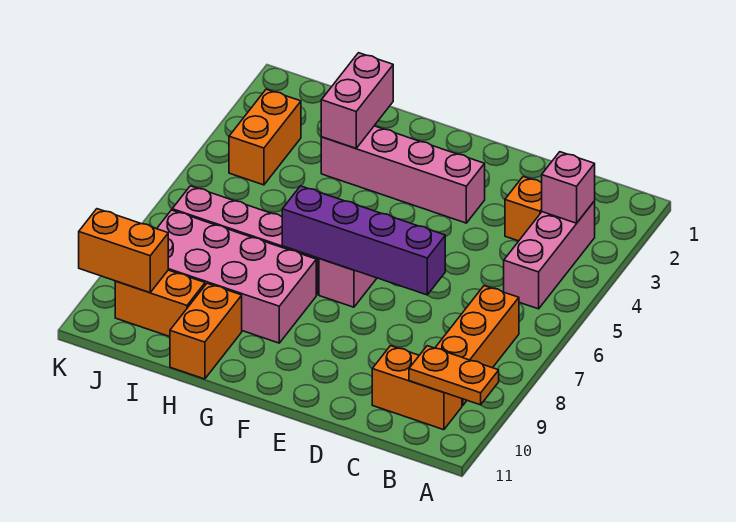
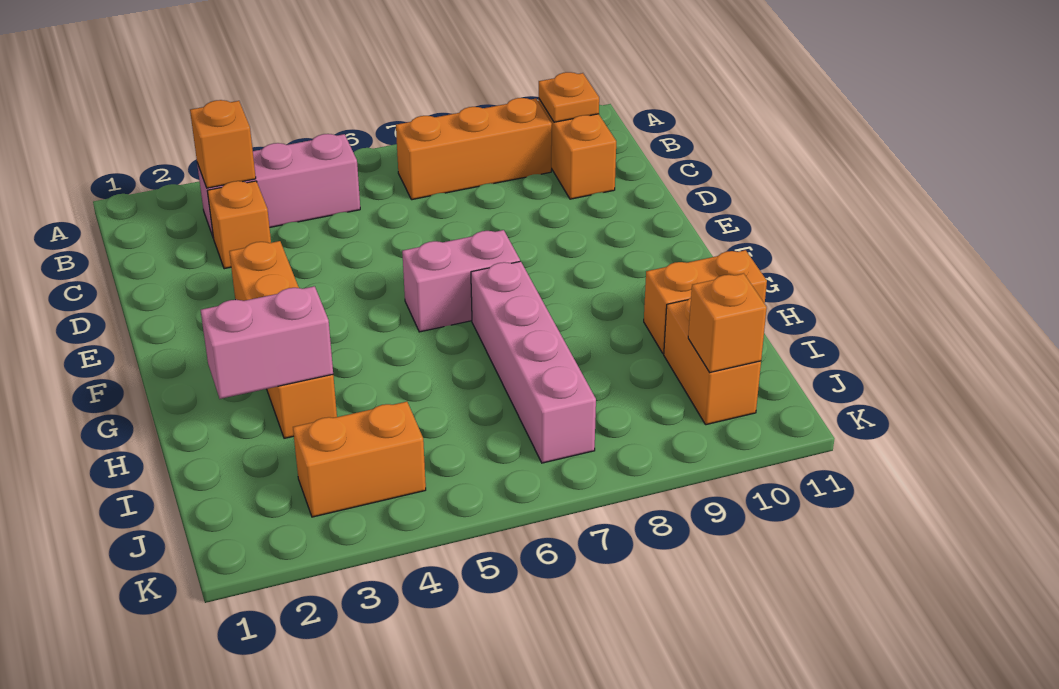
orange 1x2 plate [409,346,499,405] -> orange 1x1 plate [539,72,599,122]
pink 1x1 brick [542,152,595,223] -> orange 1x1 brick [190,100,256,188]
purple 1x4 brick [282,186,445,295] -> none
pink 1x4 brick [321,126,485,223] -> orange 1x4 brick [229,241,337,438]
pink 2x4 brick [157,210,316,343] -> none
orange 1x2 brick [79,209,168,292] -> orange 1x1 brick [688,273,767,372]

